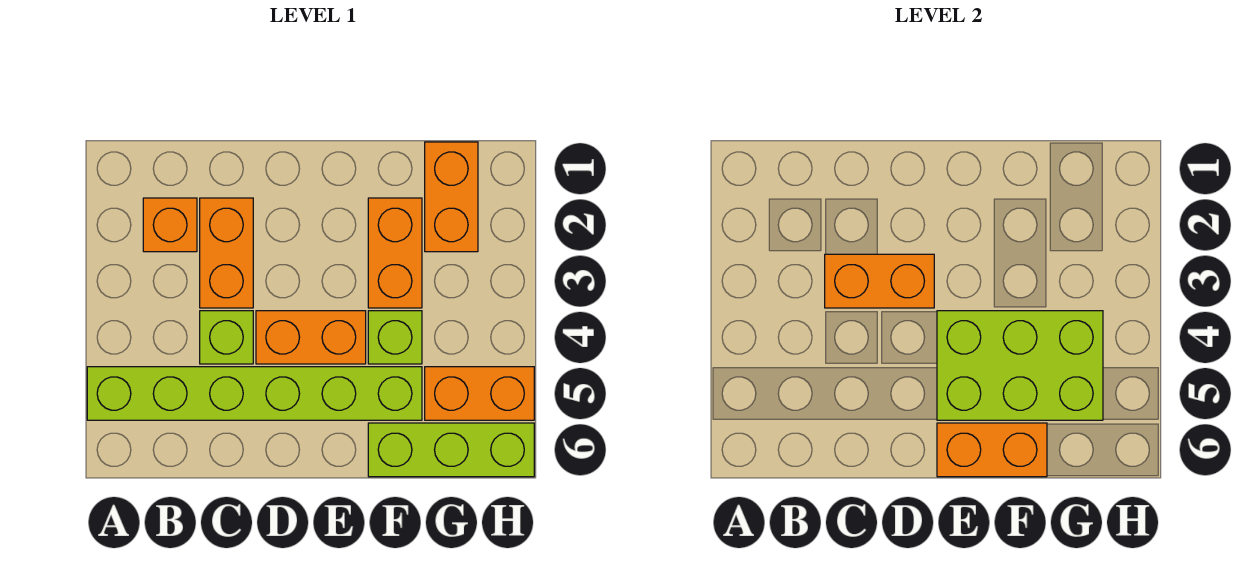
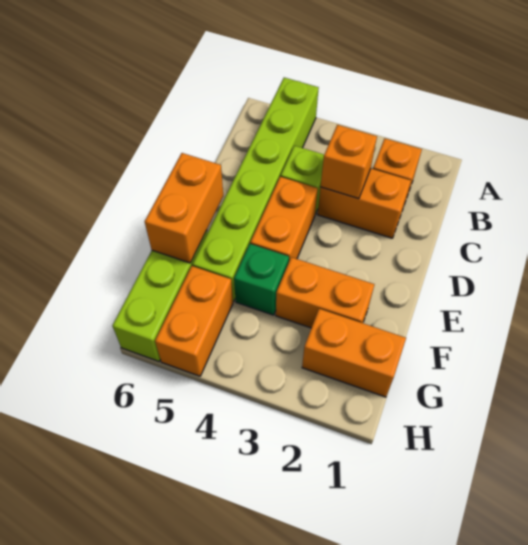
orange 1x2 brick [825,254,934,308] -> orange 1x1 brick [321,125,377,199]
lime 2x3 brick [937,311,1103,420] -> none
lime 1x1 brick [368,311,422,364] -> green 1x1 brick [234,244,289,315]

